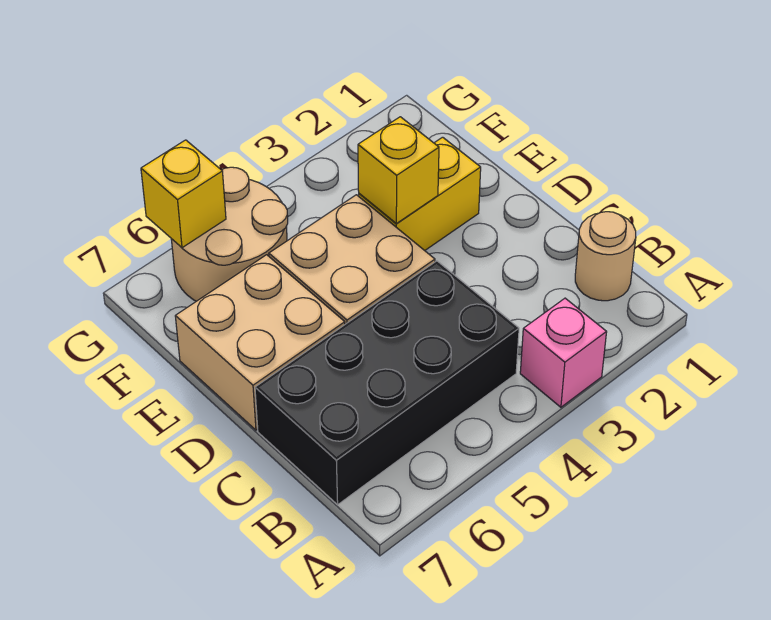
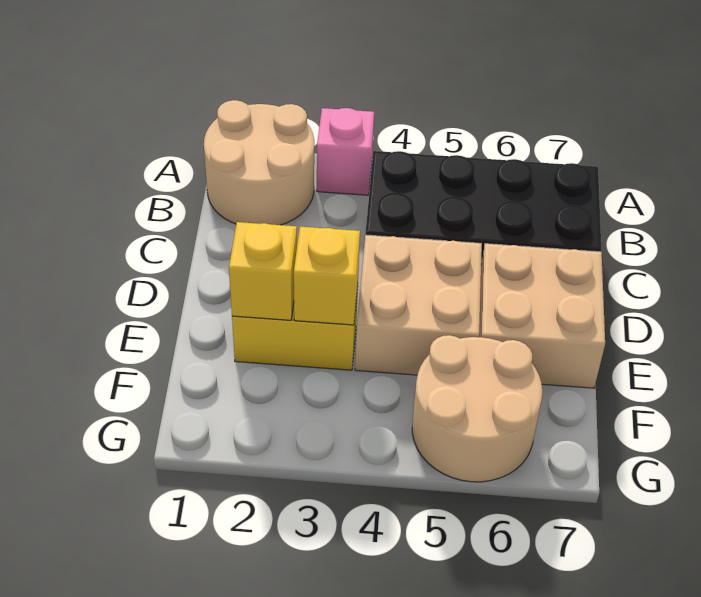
tan 1x1 round brick [575,212,636,301] -> tan 2x2 round brick [204,100,314,225]
yellow 1x1 brick [141,140,226,248] -> yellow 1x1 brick moved to [229,222,297,320]

